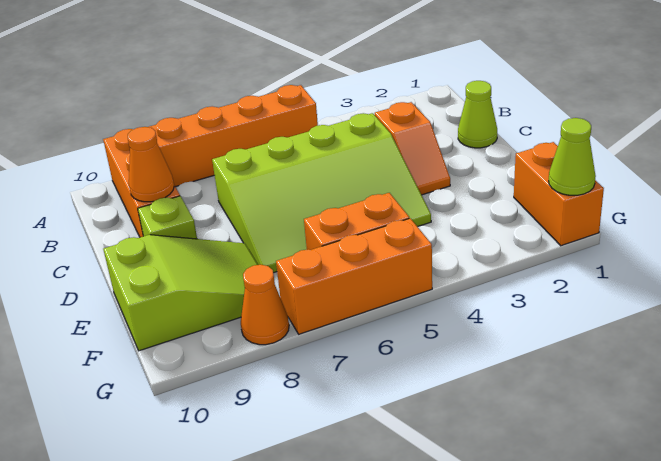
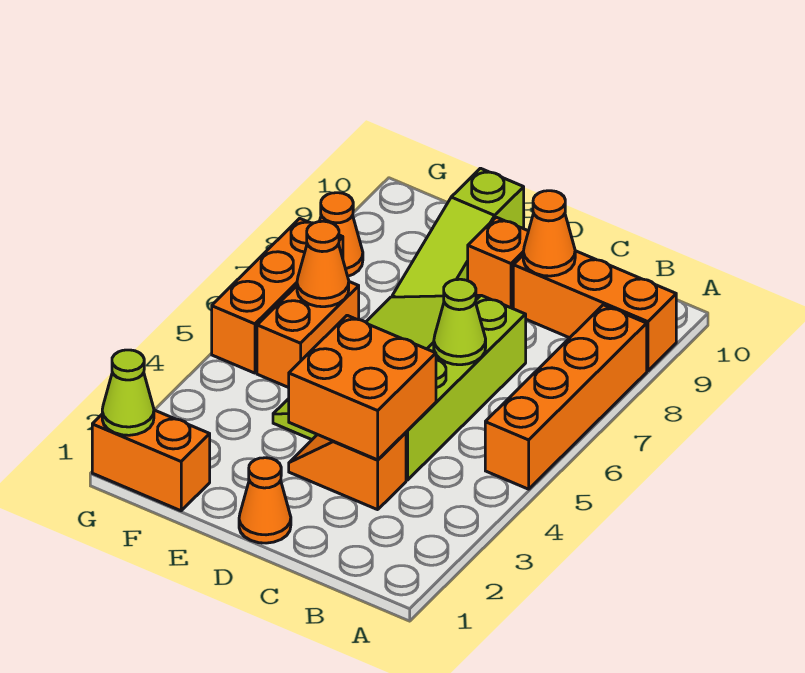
lime 1x1 cone [458,81,497,148] -> lime 1x1 cone moved to [434,279,486,365]
none -> orange 2x2 brick [289,315,436,460]
none -> orange 1x1 cone [239,458,291,543]
lime 1x1 brick [138,196,197,239] -> orange 1x1 brick [468,217,528,309]
lime 2x3 slope [103,235,258,351] -> lime 1x3 slope [392,168,524,297]
none -> orange 1x1 cone [297,221,349,307]

